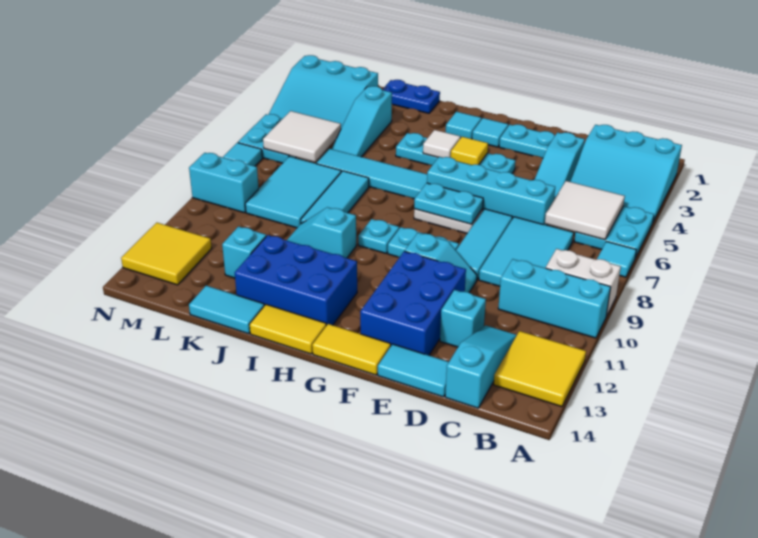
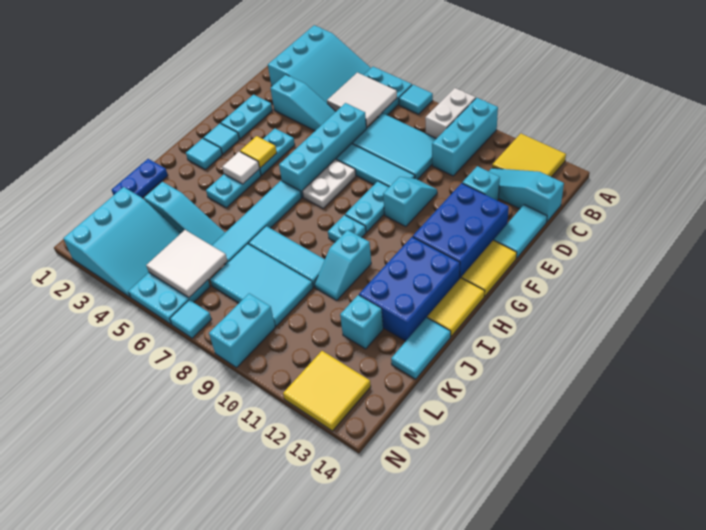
blue 2x3 brick [360,251,466,355] -> blue 2x3 brick turned to [413,183,509,278]
cyan 1x2 plate [414,183,483,224] -> none

